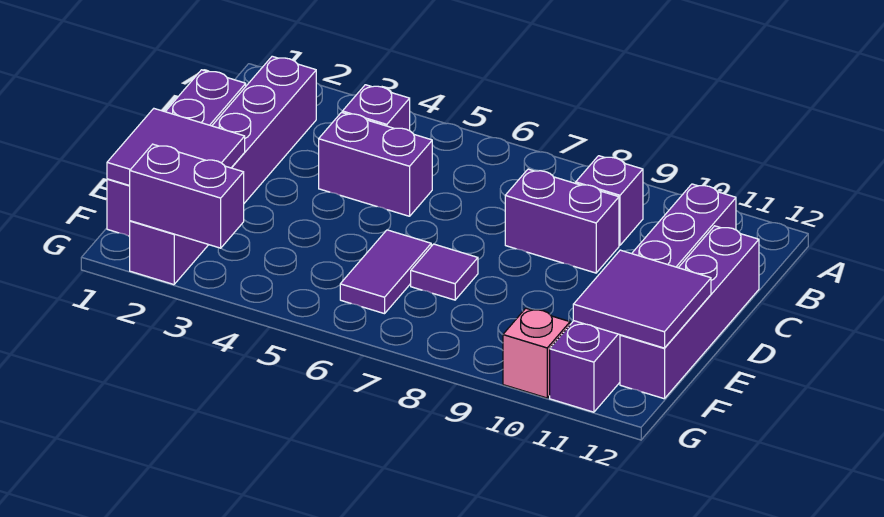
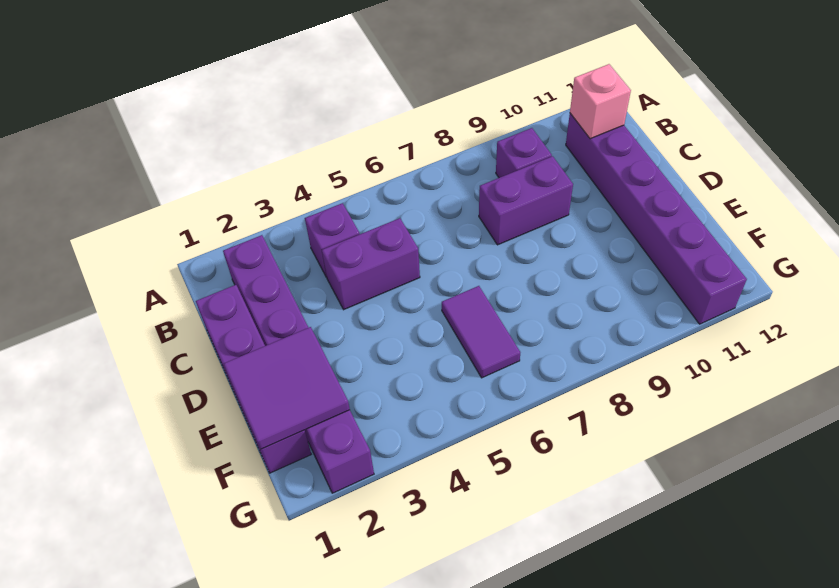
purple 1x4 brick [620,226,759,399] -> none
purple 1x1 tile [411,244,478,300] -> none
purple 2x2 tile [573,250,711,348] -> none
purple 1x2 brick [130,144,244,248] -> none
pink 1x1 brick [503,308,570,398] -> pink 1x1 brick moved to [570,64,631,139]

